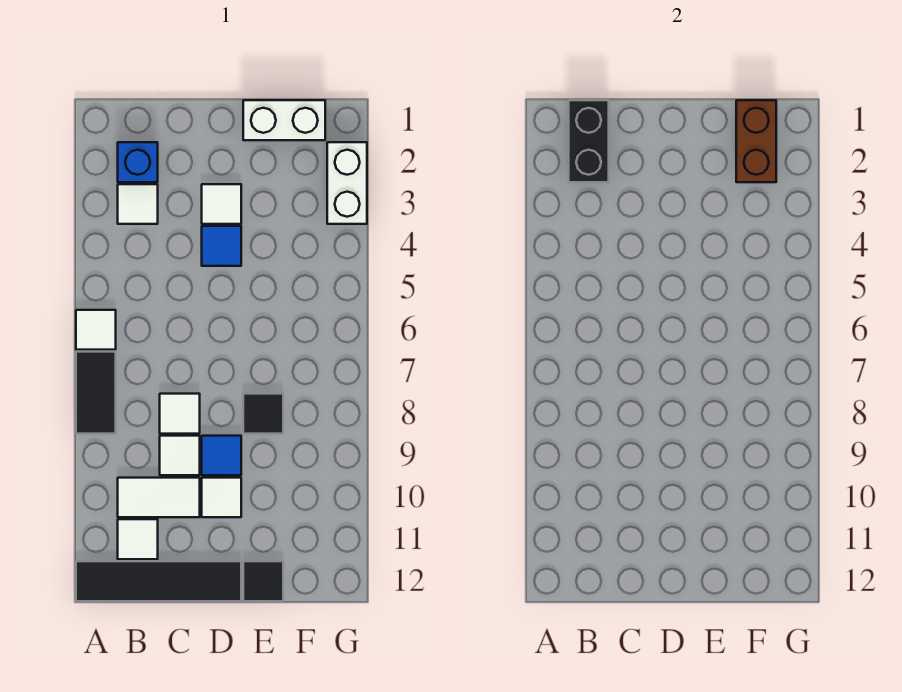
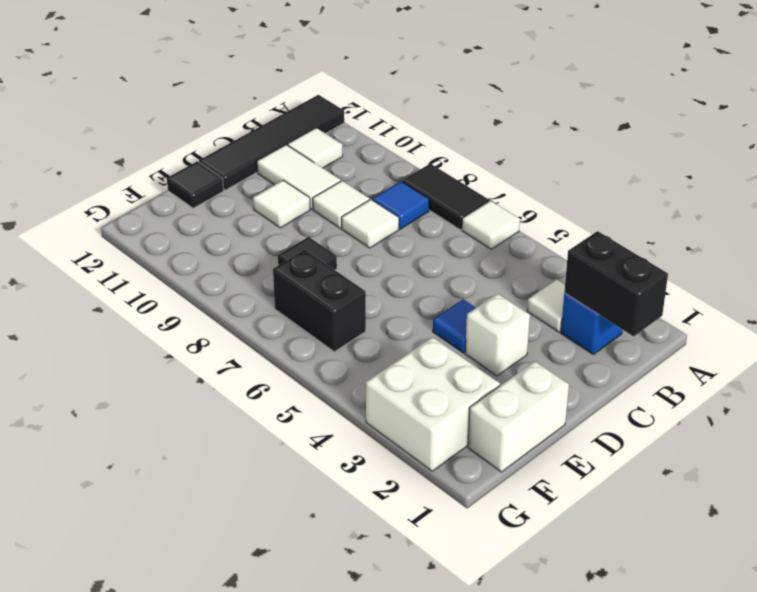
white 1x2 tile [118,478,200,517] -> white 1x2 tile turned to [257,145,341,209]
white 1x1 tile [202,184,241,224] -> white 1x1 brick [465,294,530,376]
blue 1x1 tile [202,436,241,475] -> blue 1x1 tile moved to [372,181,429,229]
brown 1x2 brick [736,100,776,182] -> none
none -> black 1x2 brick [273,250,366,352]
white 1x2 brick [327,142,367,224] -> white 2x2 brick [366,337,500,471]

